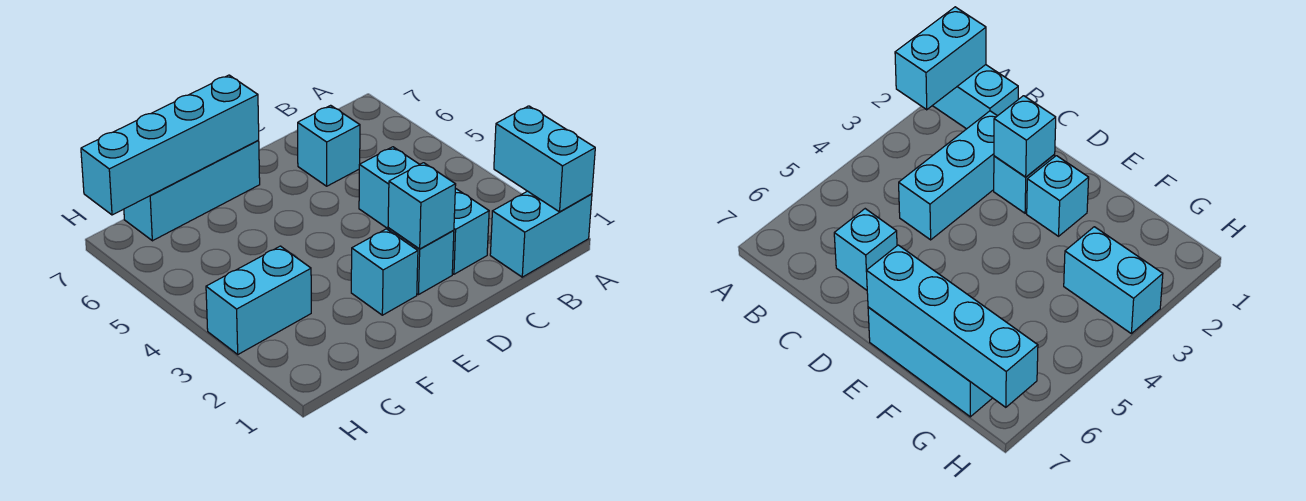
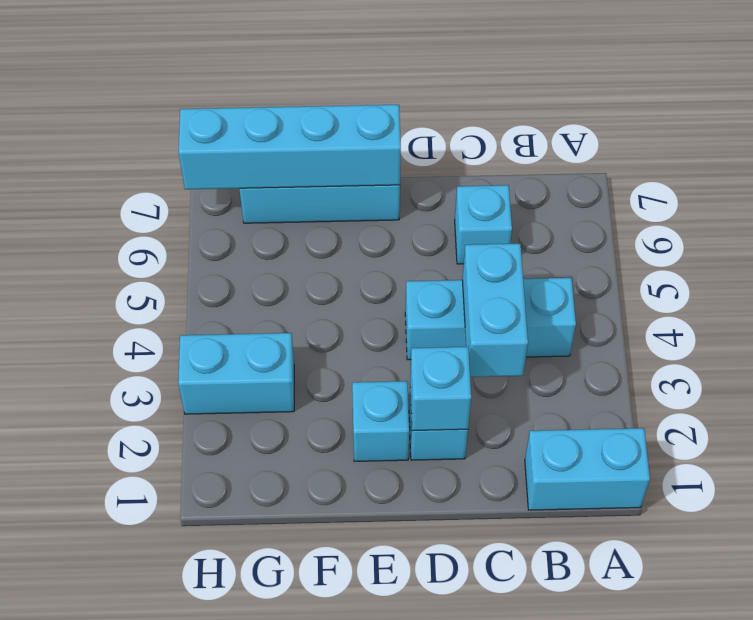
cyan 1x2 brick [494,106,595,212] -> cyan 1x2 brick moved to [462,244,528,377]
cyan 1x3 brick [359,147,489,274] -> cyan 1x3 brick turned to [405,278,576,360]

